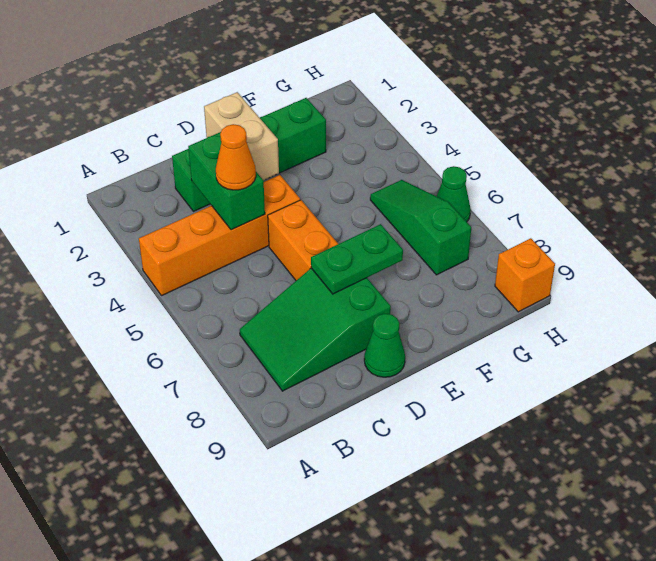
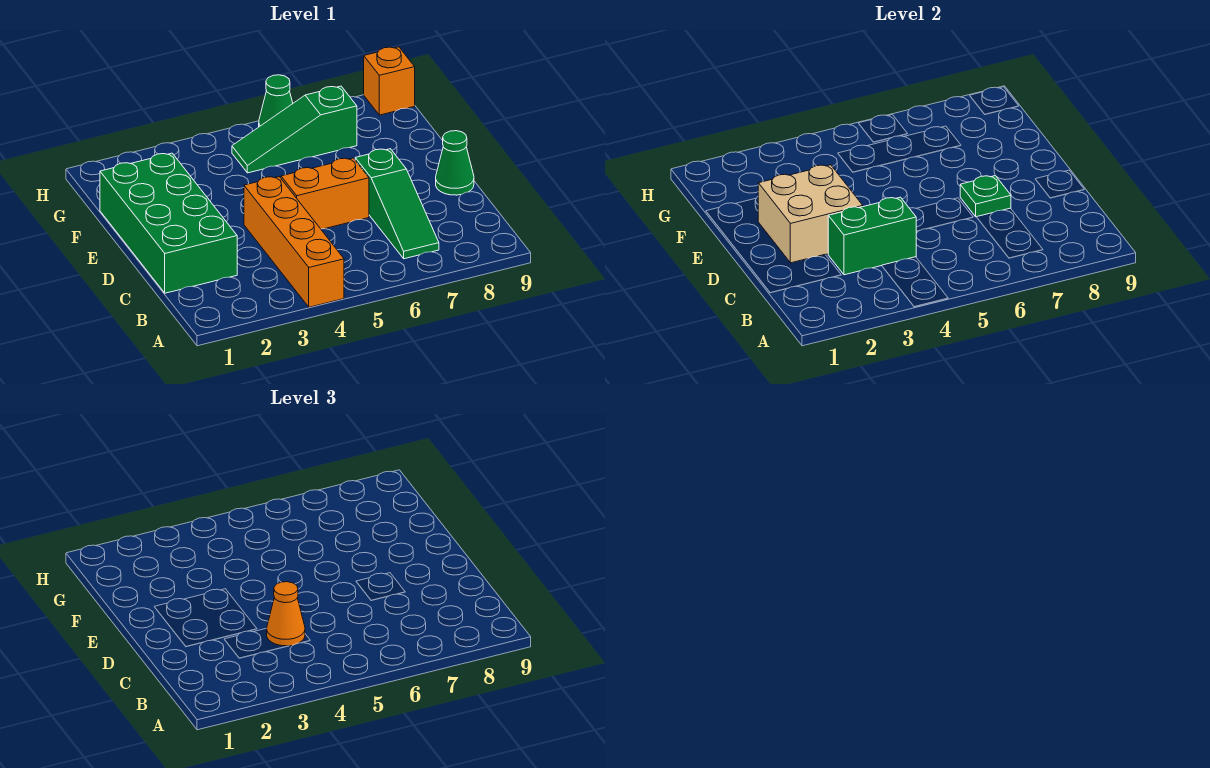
green 2x3 slope [240,268,391,391] -> green 1x3 slope [355,149,439,259]
green 1x4 brick [172,98,326,211] -> green 2x4 brick [100,153,237,293]
tan 1x2 brick [204,92,279,180] -> tan 2x2 brick [758,165,863,263]
green 1x2 plate [311,224,403,294] -> green 1x1 plate [960,176,1011,217]

